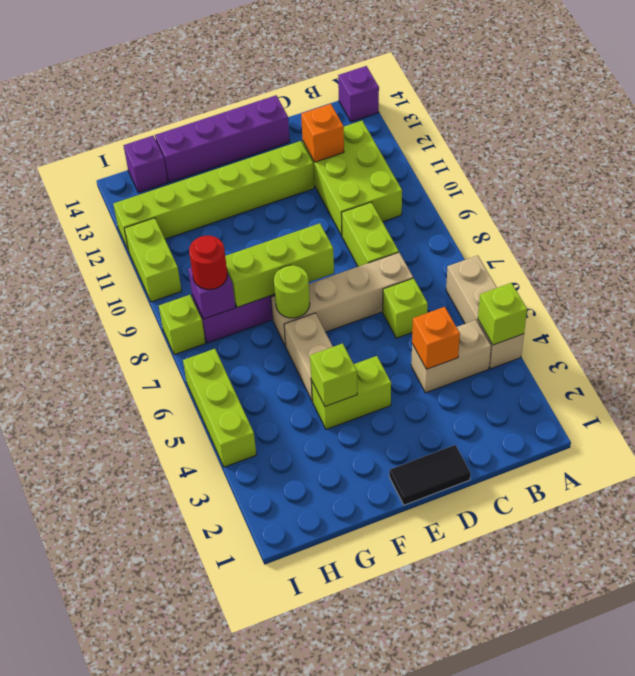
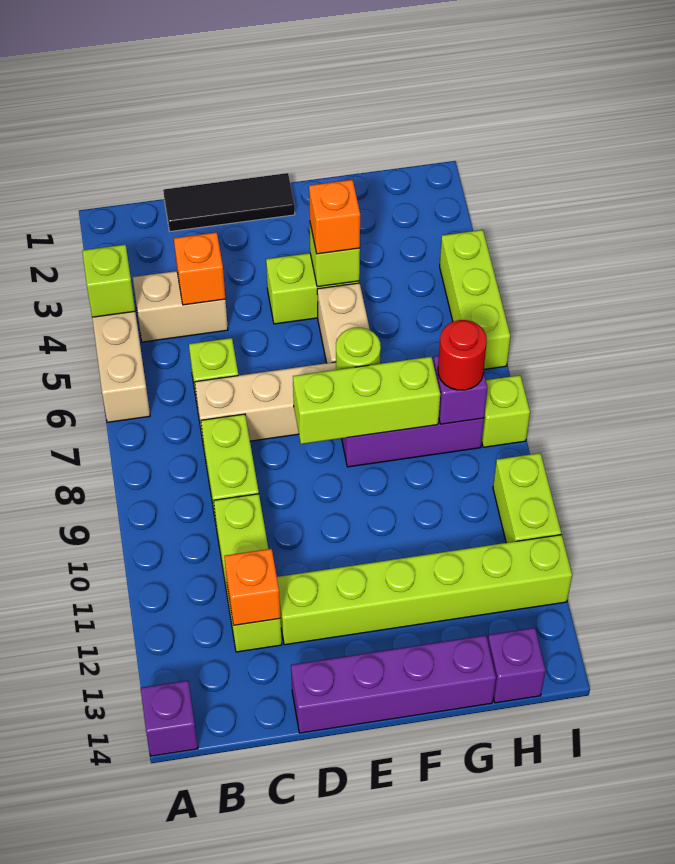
lime 2x3 brick [303,121,402,236] -> lime 1x3 brick [214,494,282,652]
black 1x2 tile [389,445,471,505] -> black 1x3 tile [163,173,295,231]
none -> orange 1x1 brick [309,180,360,254]

